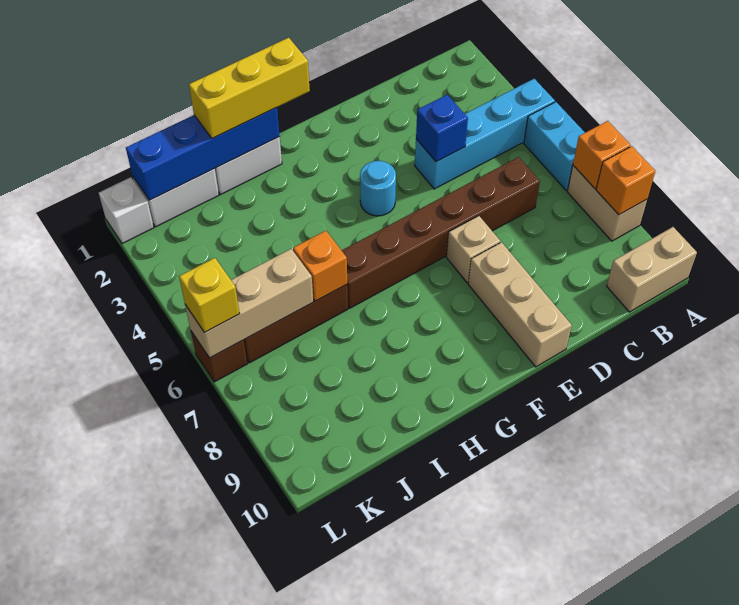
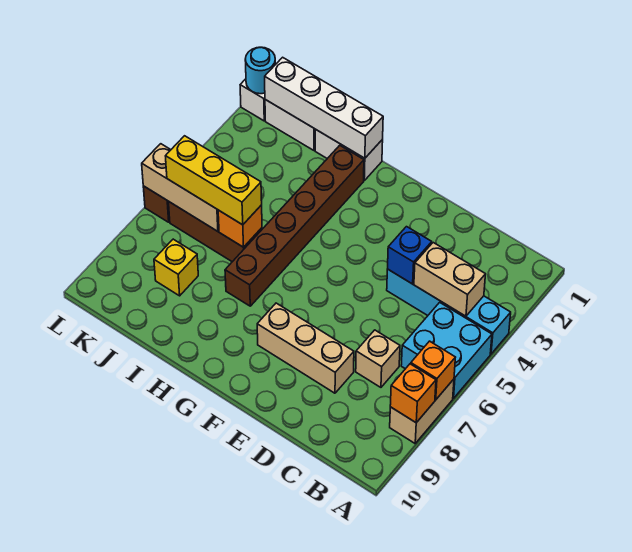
cyan 1x2 brick [524,102,585,191] -> cyan 2x2 brick [401,302,492,398]
tan 1x2 brick [607,227,697,312] -> tan 1x2 brick moved to [414,243,486,316]
brown 1x6 brick [342,157,540,308] -> brown 1x6 brick turned to [225,145,364,306]
tan 1x1 brick [447,216,500,283] -> tan 1x1 brick moved to [356,330,400,387]
tan 1x3 brick [468,242,572,367] -> tan 1x3 brick turned to [257,303,354,393]
cyan 1x1 round brick [360,161,396,216] -> cyan 1x1 round brick moved to [245,47,275,94]
yellow 1x3 brick [189,38,310,138] -> yellow 1x3 brick moved to [166,136,262,225]
blue 1x4 brick [126,108,280,200] -> white 1x4 brick [265,57,383,158]
yellow 1x1 brick [179,258,240,332] -> yellow 1x1 brick moved to [154,239,198,296]

